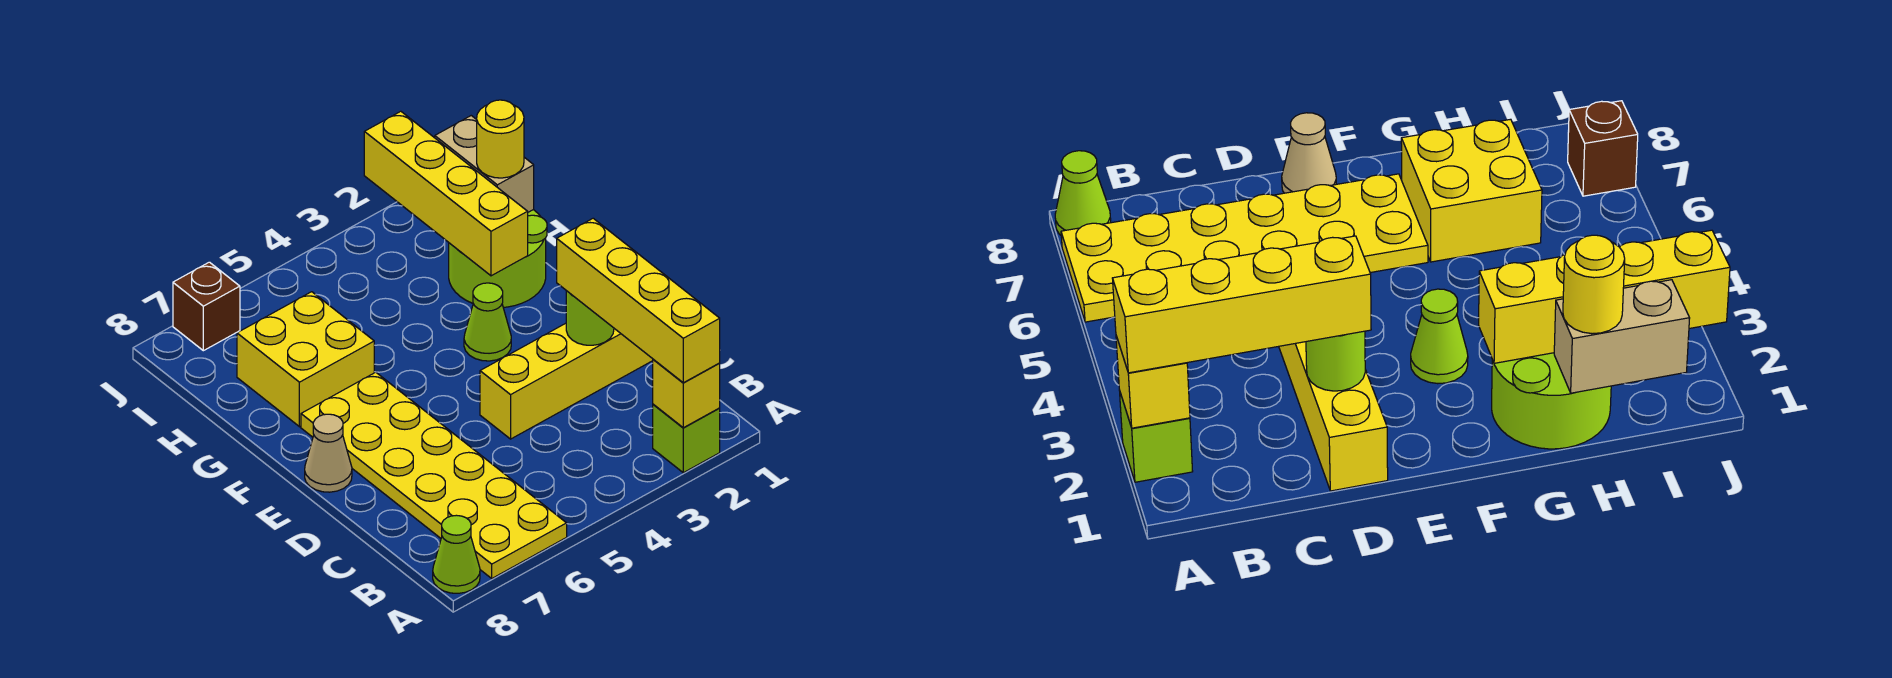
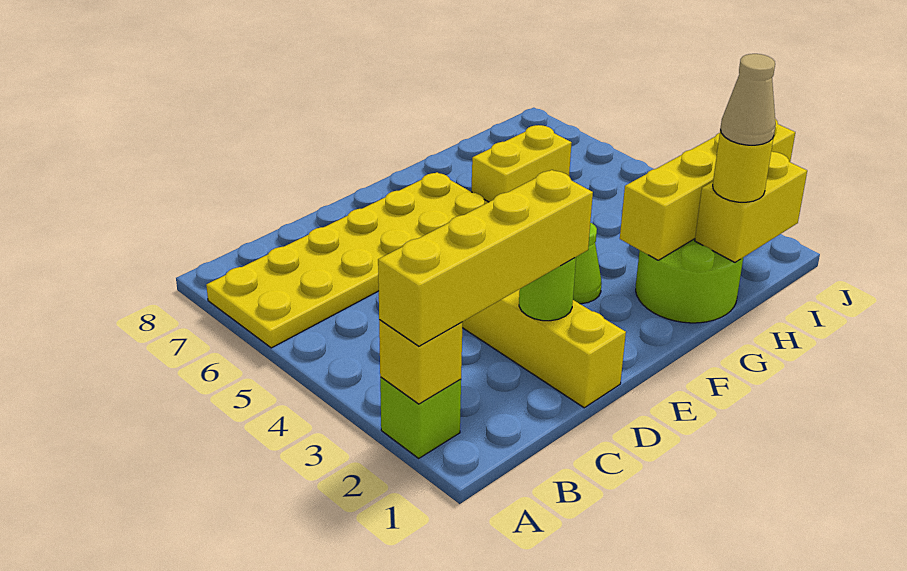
lime 1x1 cone [433,515,480,593] -> none
tan 1x1 cone [305,414,352,492] -> tan 1x1 cone moved to [720,54,776,145]
yellow 2x2 brick [237,292,374,427] -> yellow 1x2 brick [471,125,572,202]
tan 1x2 brick [435,116,534,212] -> yellow 1x2 brick [695,152,807,262]
brown 1x1 brick [173,262,240,351] -> none

